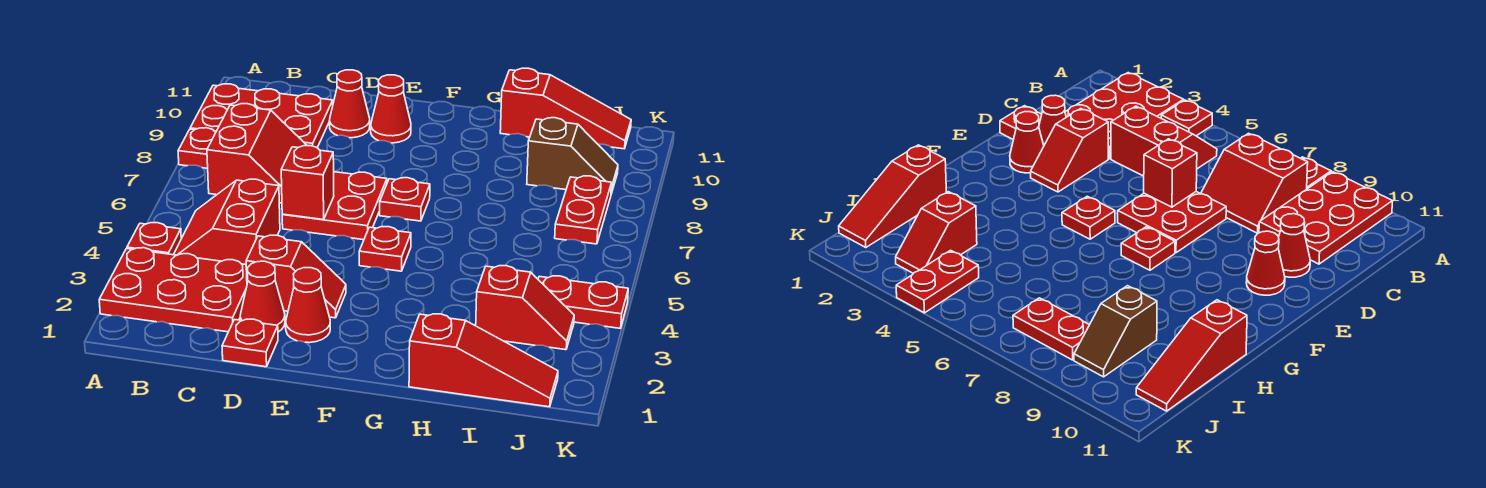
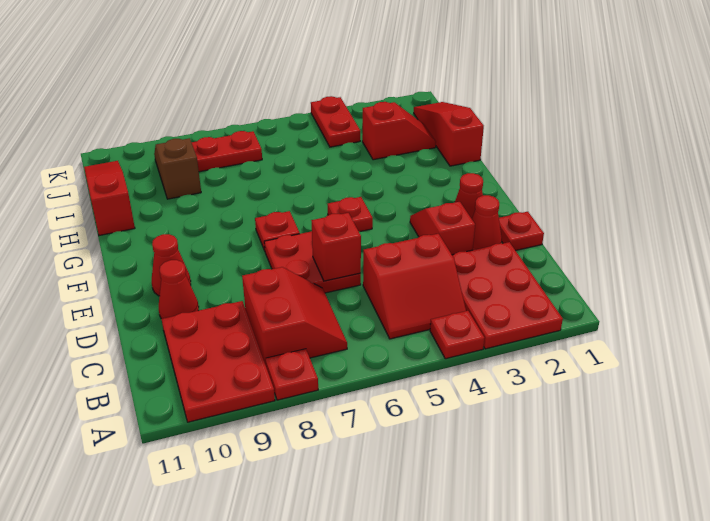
red 2x2 slope [207,104,307,203] -> red 2x2 slope turned to [242,267,347,365]
red 1x2 slope [476,266,574,350] -> red 1x2 slope turned to [362,102,436,160]

